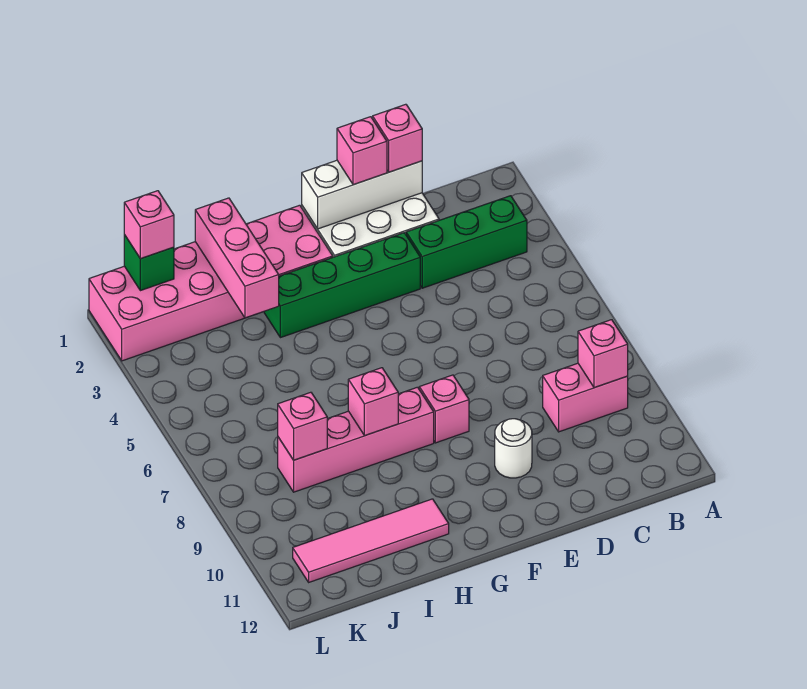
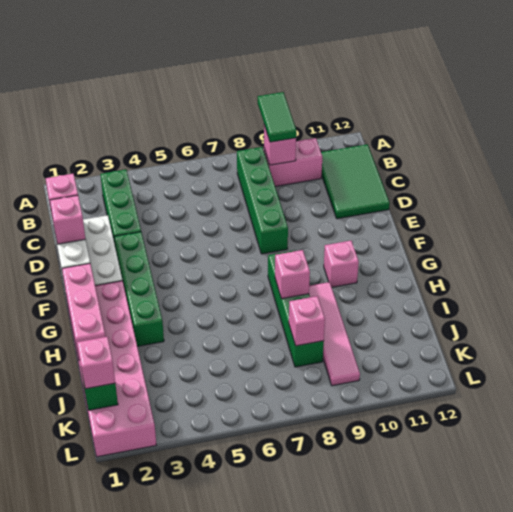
none -> green 1x2 tile [258,92,296,142]
none -> green 1x4 brick [237,147,288,254]
pink 1x2 brick [543,363,628,432] -> pink 1x2 brick turned to [264,138,322,187]
none -> green 2x3 tile [321,144,390,219]
white 1x1 round brick [495,419,532,478] -> none
pink 1x1 brick [419,375,469,443] -> pink 1x1 brick moved to [324,241,359,287]
pink 1x4 brick [278,387,434,492] -> green 1x4 brick [268,250,324,367]
pink 1x4 tile [293,499,449,582] -> pink 1x4 tile moved to [309,282,360,386]
pink 1x3 brick [195,198,279,318] -> pink 1x3 brick turned to [62,263,105,360]

